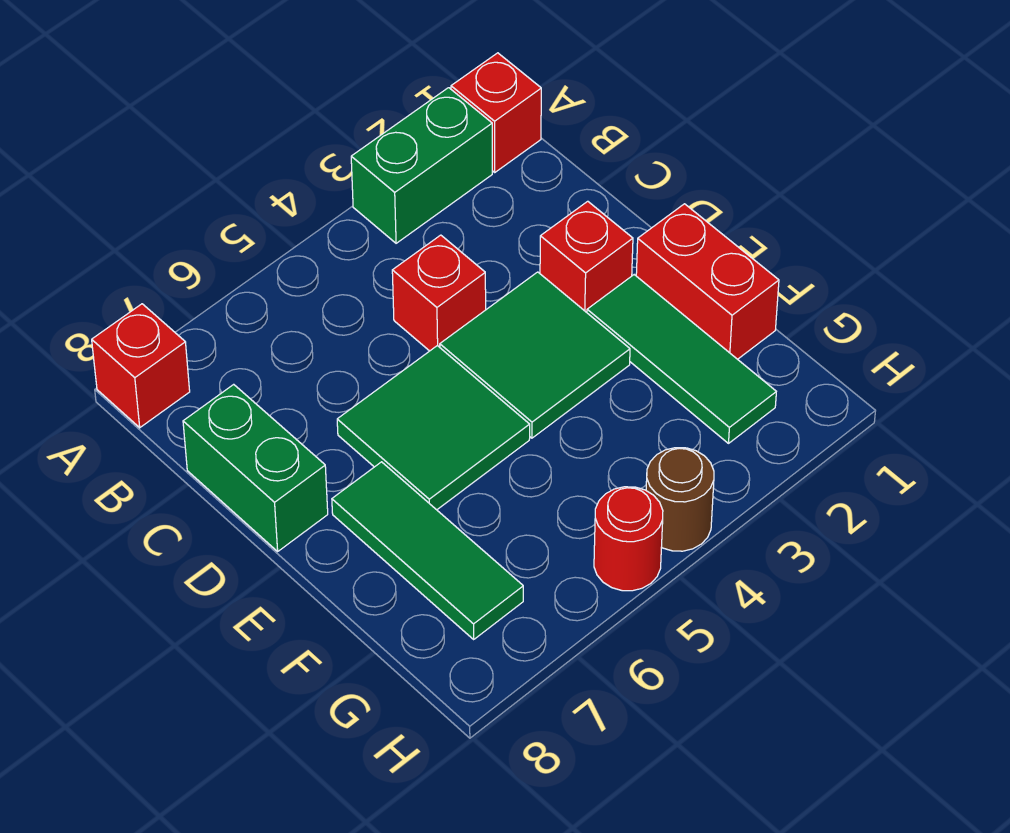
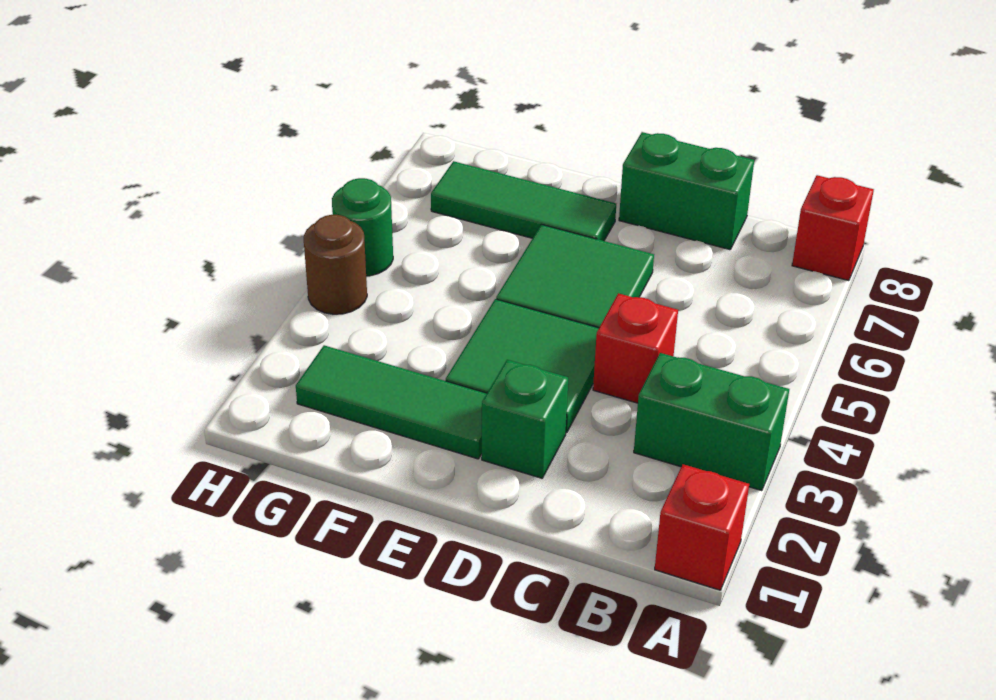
green 1x2 brick [351,88,492,243] -> green 1x2 brick turned to [634,353,789,491]
red 1x1 brick [540,201,633,312] -> green 1x1 brick [482,360,568,478]
red 1x2 brick [636,204,779,359] -> none
red 1x1 round brick [594,487,663,591] -> green 1x1 round brick [332,178,393,276]

